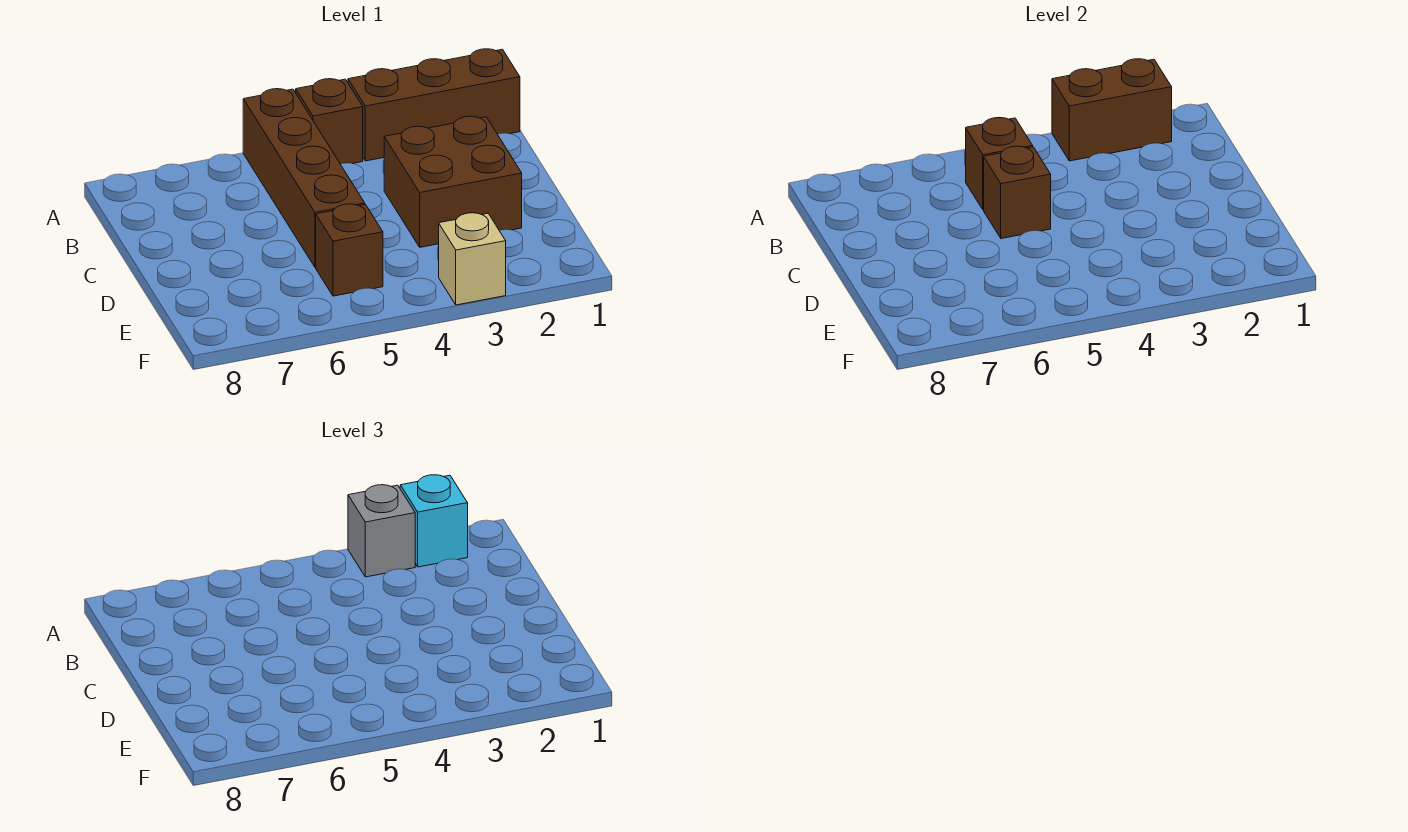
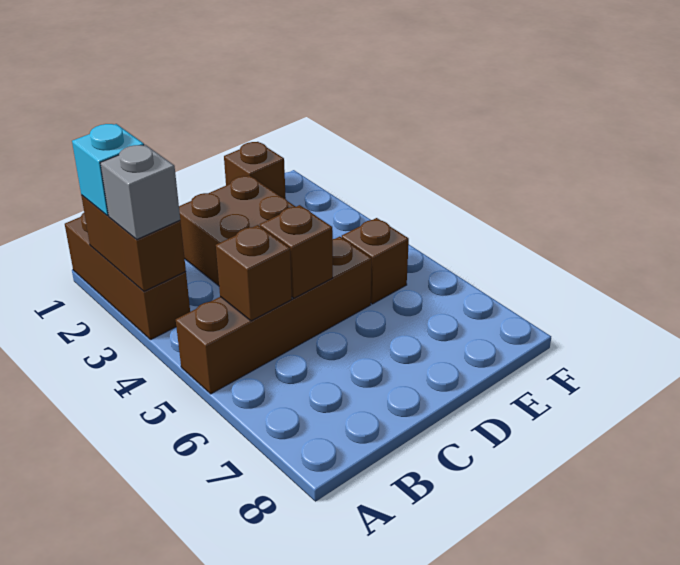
brown 1x1 brick [296,79,363,164] -> brown 1x1 brick moved to [224,142,286,199]
tan 1x1 brick [439,213,506,305] -> none

